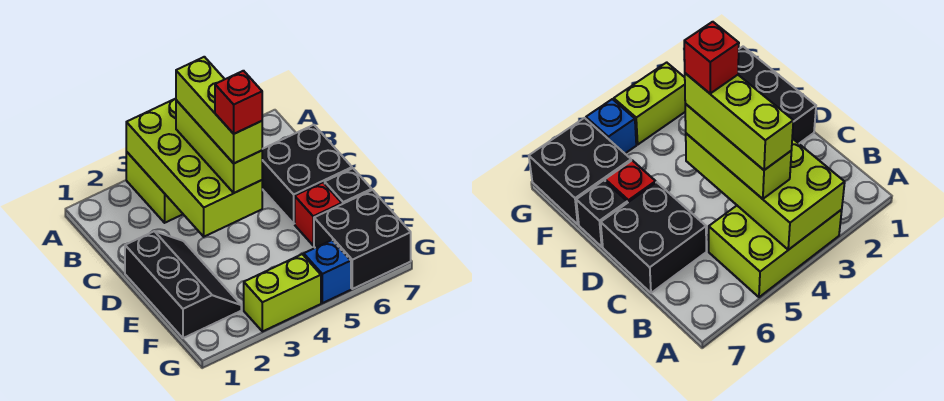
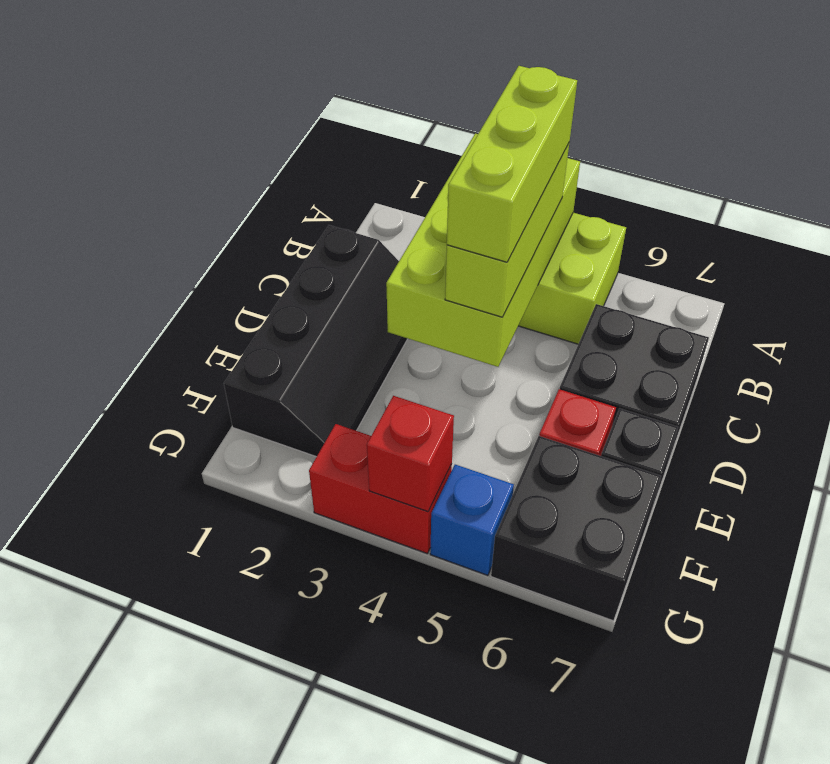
black 2x3 slope [125,231,241,338] -> black 2x4 slope [224,225,408,457]
red 1x1 brick [215,71,262,134] -> red 1x1 brick moved to [367,396,454,512]
lime 1x2 brick [244,254,321,332] -> red 1x2 brick [309,424,452,554]

